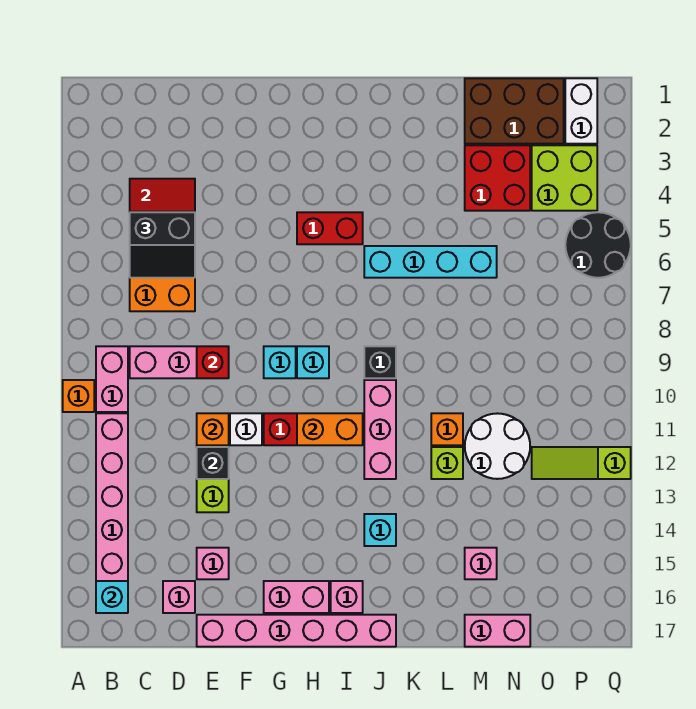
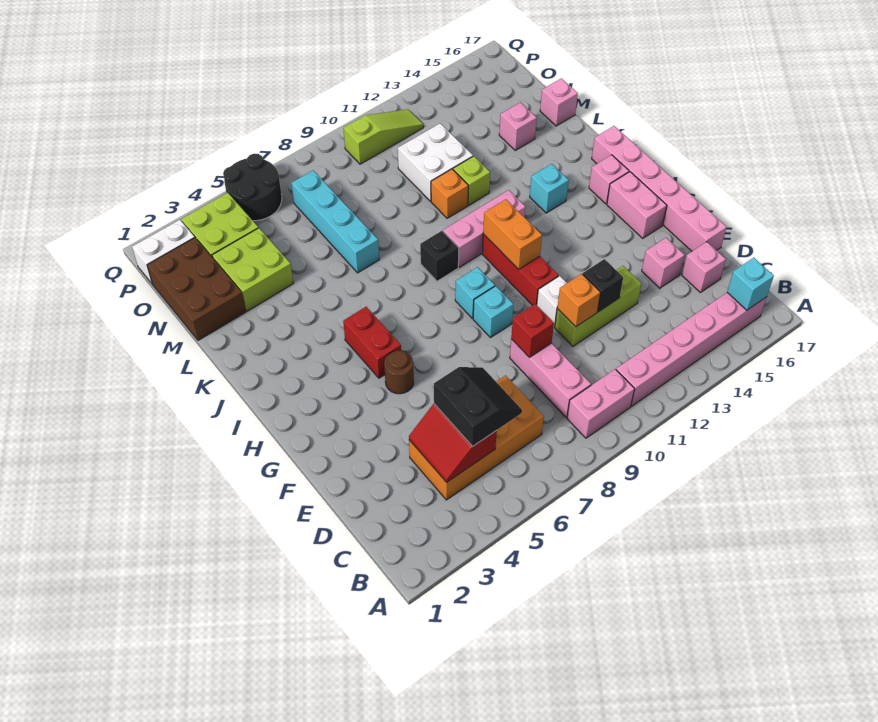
orange 1x1 brick [63,380,94,412] -> none
none -> brown 1x1 round brick [384,351,414,394]
cyan 1x4 brick [364,246,497,278] -> cyan 1x4 brick moved to [291,171,379,273]
red 2x2 brick [465,145,530,211] -> lime 2x2 brick [212,228,293,311]
white 2x2 round brick [465,413,530,479] -> white 2x2 brick [398,123,473,201]
pink 1x2 brick [465,615,530,647] -> pink 1x1 brick [540,78,578,126]
lime 1x3 slope [532,447,631,479] -> lime 1x3 slope turned to [343,109,423,164]

